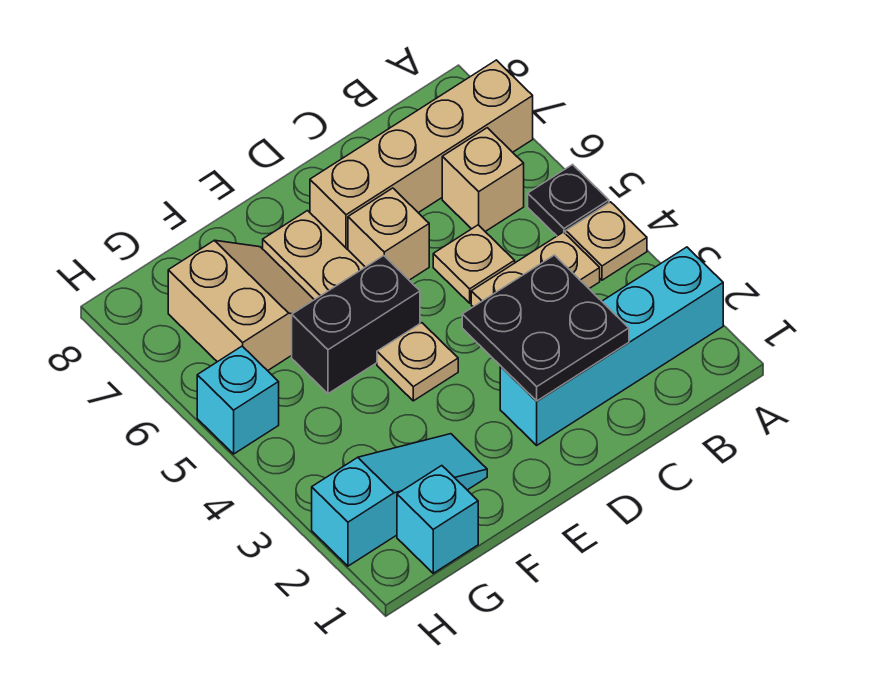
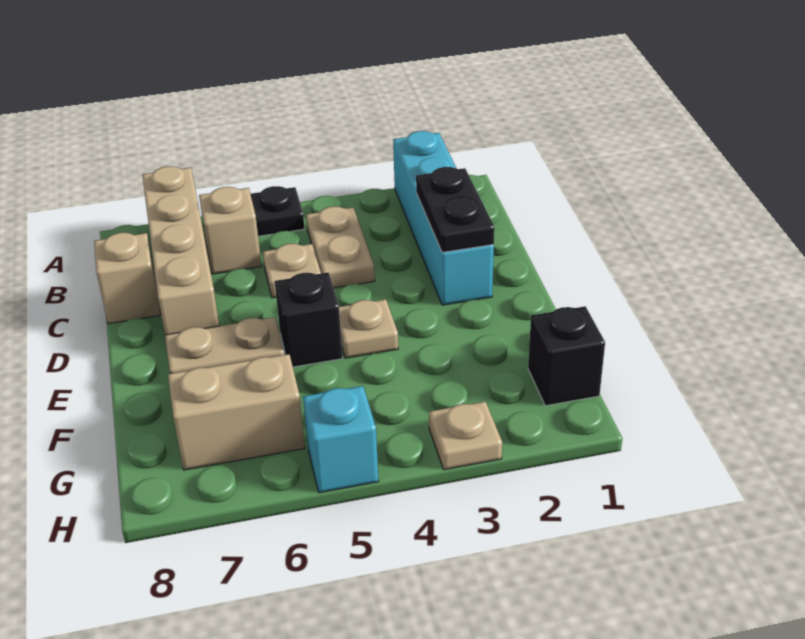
tan 1x1 plate [566,202,647,280] -> tan 1x1 plate moved to [429,401,502,470]
black 2x2 plate [462,255,629,401] -> black 1x2 plate [416,167,494,252]
tan 1x1 brick [348,188,429,280] -> tan 1x1 brick moved to [94,233,160,324]
black 1x2 brick [292,256,420,394] -> black 1x1 brick [275,273,342,367]
cyan 1x3 slope [312,434,487,566] -> none
cyan 1x1 brick [397,466,478,573] -> black 1x1 brick [528,306,605,406]

